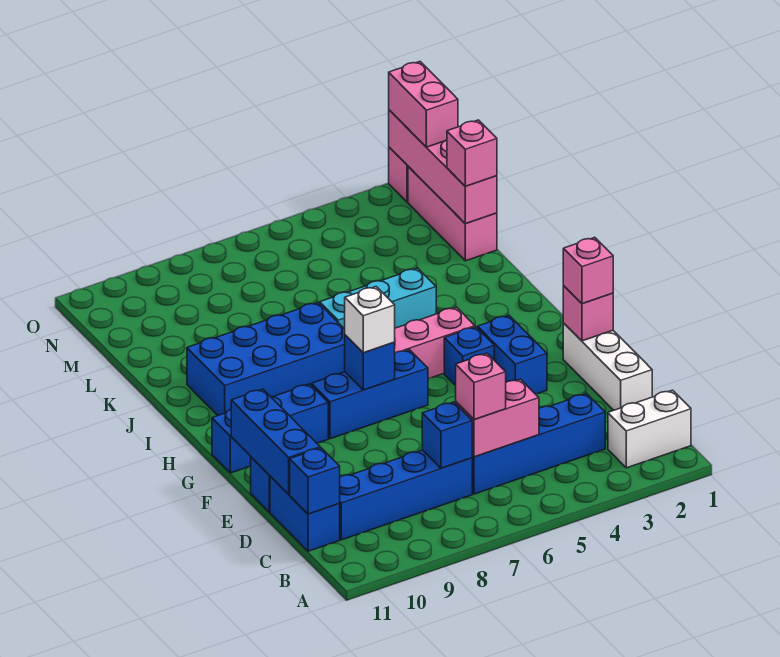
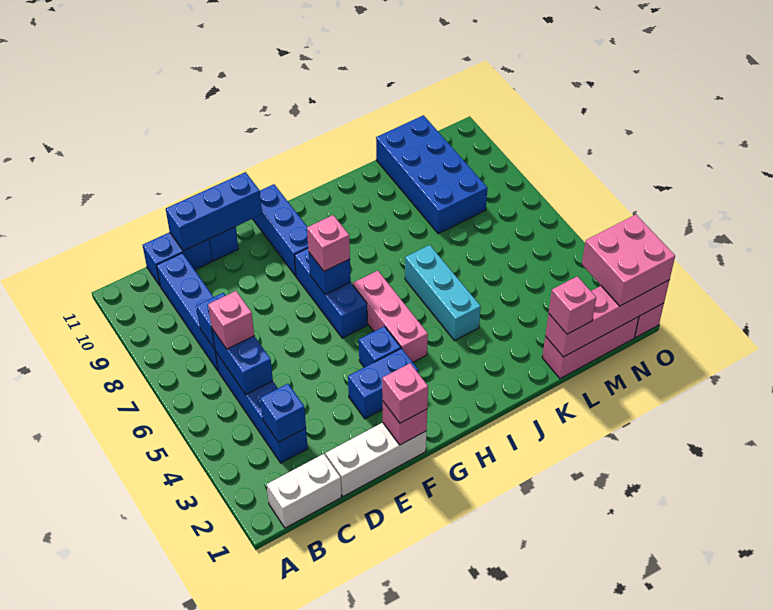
white 1x2 brick [608,390,691,468] -> white 1x2 brick turned to [267,454,341,528]
pink 1x2 brick [456,379,539,457] -> blue 1x2 brick [212,329,273,395]
blue 1x1 brick [290,448,340,514] -> blue 1x1 brick moved to [260,384,306,442]
white 1x1 brick [345,287,395,353] -> pink 1x1 brick [307,215,350,271]
blue 2x4 brick [187,302,345,415] -> blue 2x4 brick moved to [376,115,487,234]
pink 1x2 brick [389,62,458,147] -> pink 2x2 brick [582,215,675,306]

